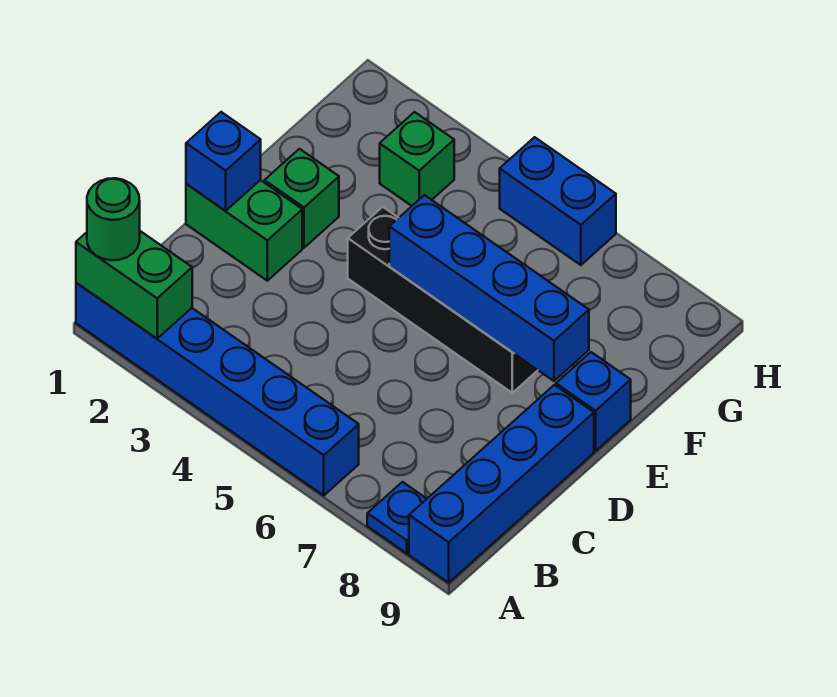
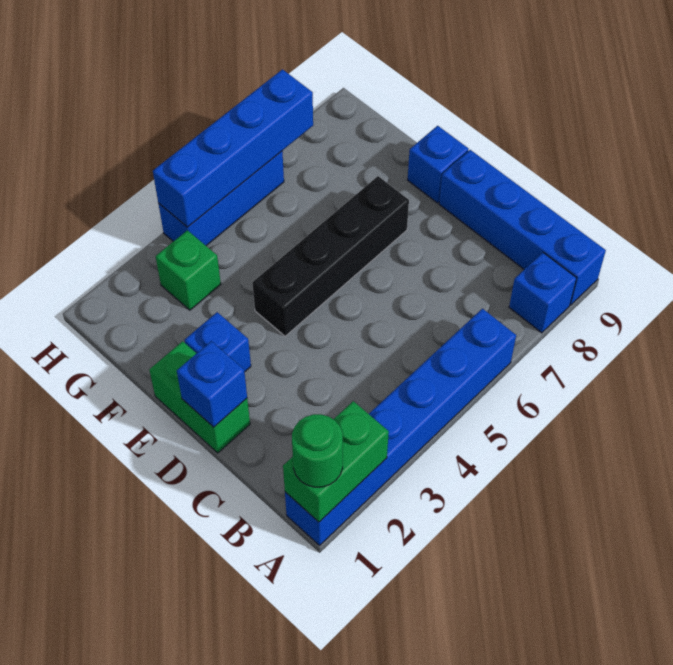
blue 1x1 plate [367,482,427,554] -> blue 1x1 brick [509,253,577,333]
green 1x2 brick [186,180,302,281] -> green 1x2 brick turned to [149,341,250,453]
green 1x1 brick [264,149,339,248] -> blue 1x1 brick [185,312,251,372]
blue 1x4 brick [389,195,589,381] -> blue 1x4 brick moved to [153,69,313,227]
blue 1x2 brick [500,137,616,265] -> blue 1x3 brick [158,151,284,246]

